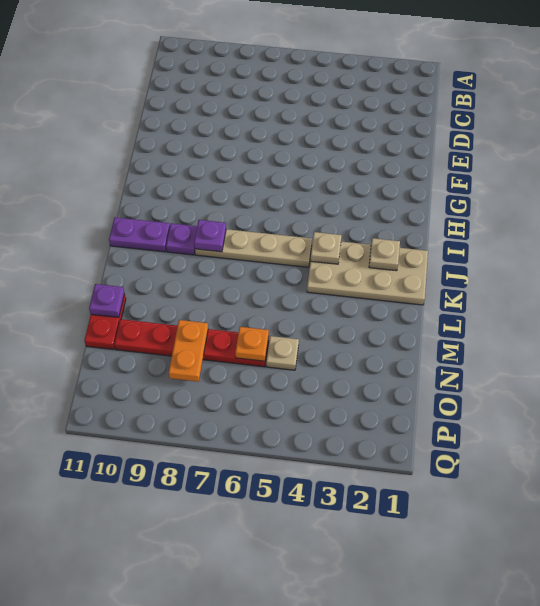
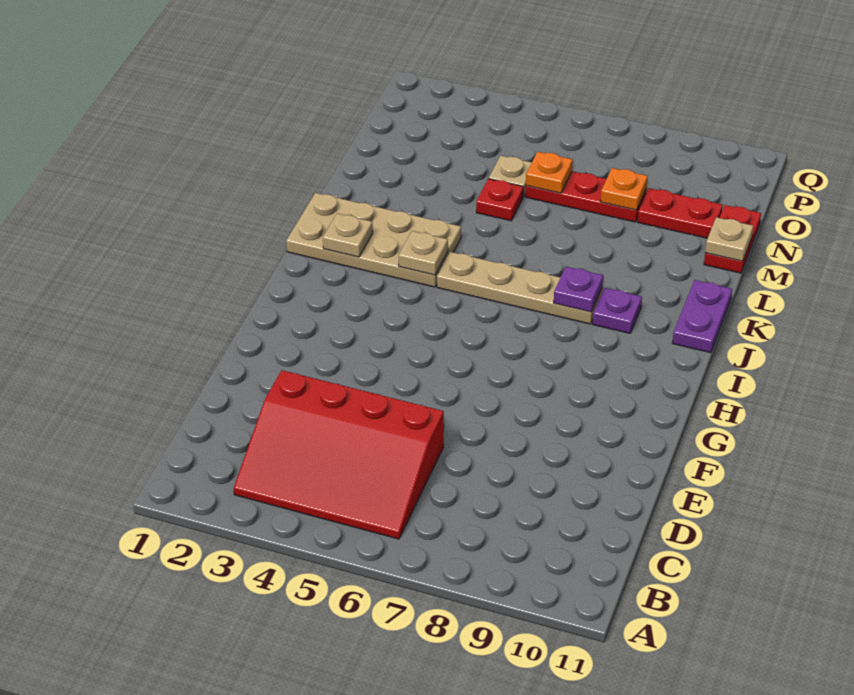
none -> red 3x4 slope [234,370,444,539]
purple 1x2 plate [109,217,170,252] -> purple 1x2 plate turned to [672,280,732,353]
none -> red 1x1 plate [476,179,523,221]
purple 1x1 plate [89,284,124,317] -> tan 1x1 plate [705,217,753,261]
orange 1x2 plate [169,320,208,382] -> orange 1x1 plate [601,168,648,210]

